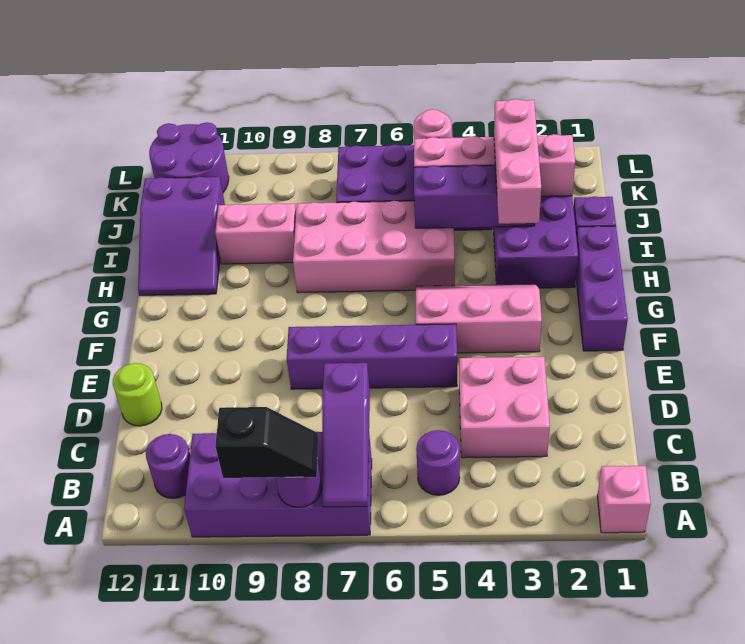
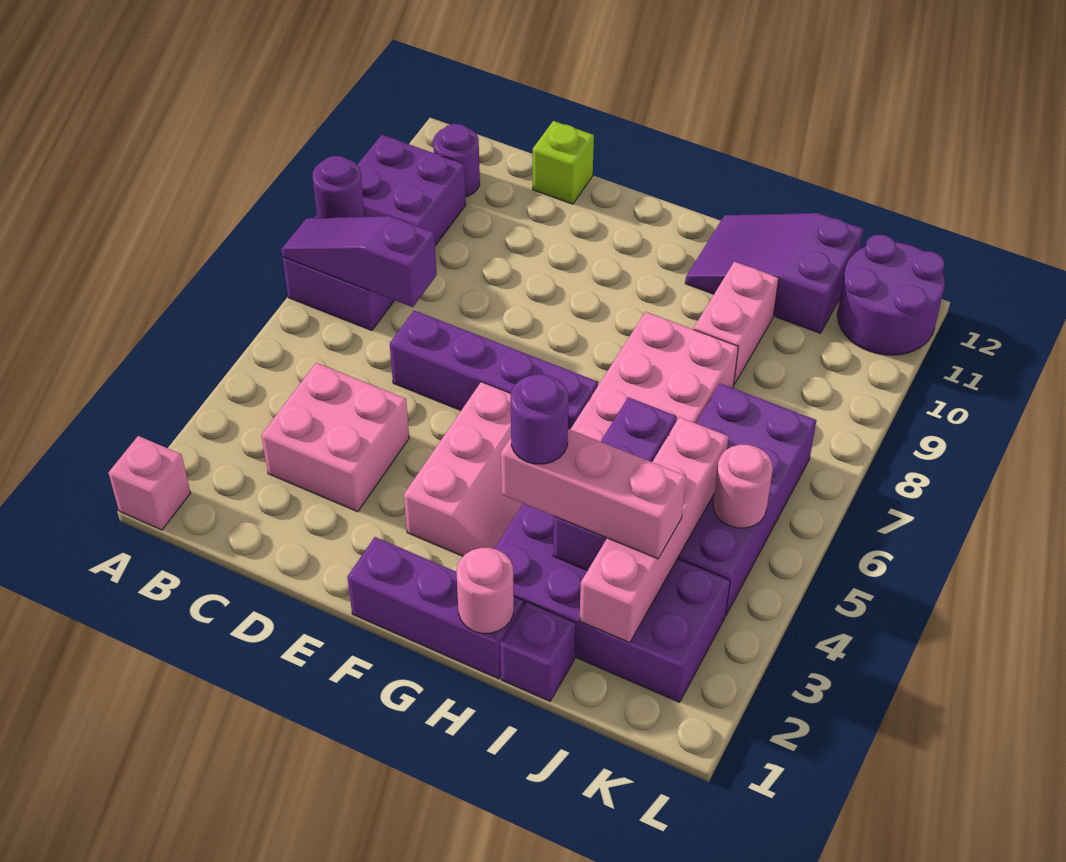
black 1x2 slope [215,407,318,478] -> none
purple 1x1 round brick [416,430,460,495] -> purple 1x1 round brick moved to [511,374,568,464]
lime 1x1 round brick [113,363,162,426] -> lime 1x1 brick [533,121,594,204]
purple 1x4 brick [287,324,457,389] -> purple 1x4 brick turned to [390,310,598,429]
none -> pink 1x1 round brick [457,548,514,633]

